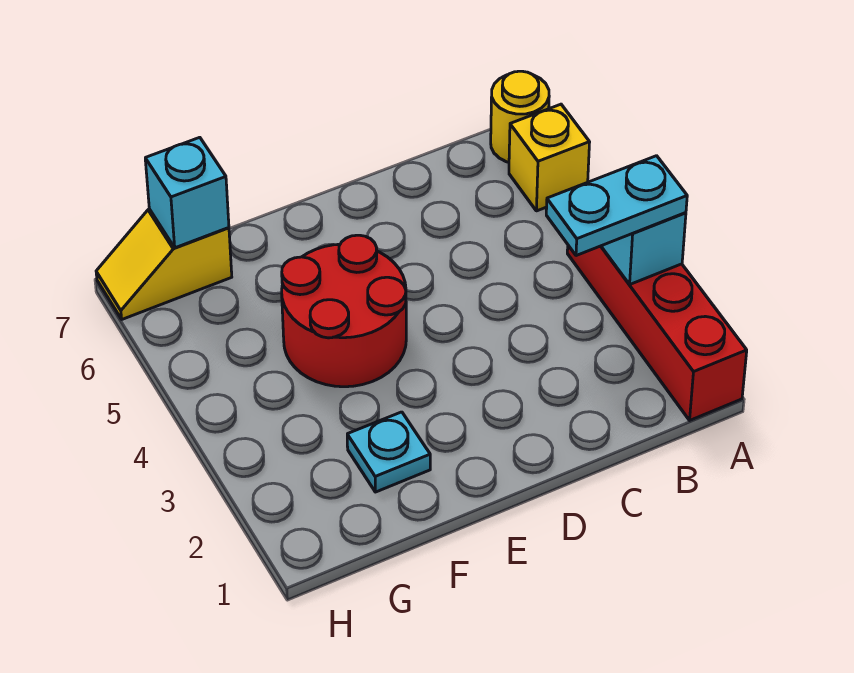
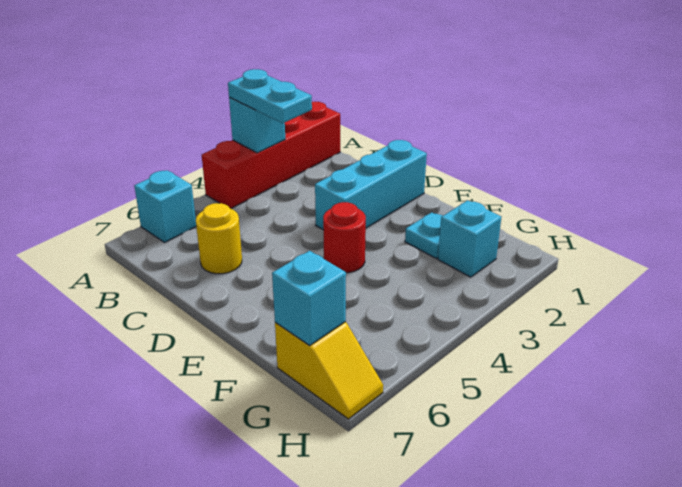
yellow 1x1 brick [509,104,590,211] -> cyan 1x1 brick [134,170,196,243]
yellow 1x1 round brick [491,71,549,162] -> yellow 1x1 round brick moved to [196,203,242,274]
none -> cyan 1x3 brick [315,140,427,230]
red 2x2 round brick [282,235,406,387] -> red 1x1 round brick [323,202,366,273]
none -> cyan 1x1 brick [438,200,501,277]

